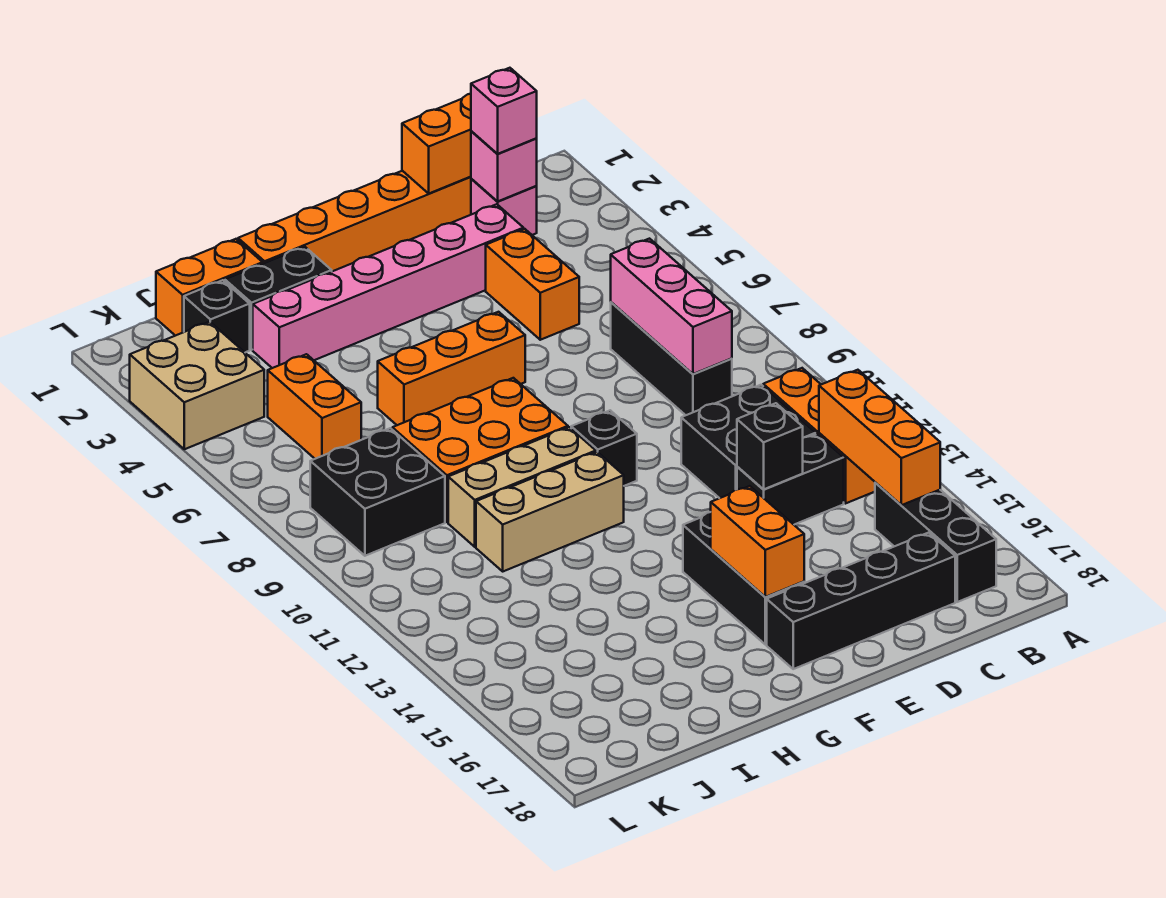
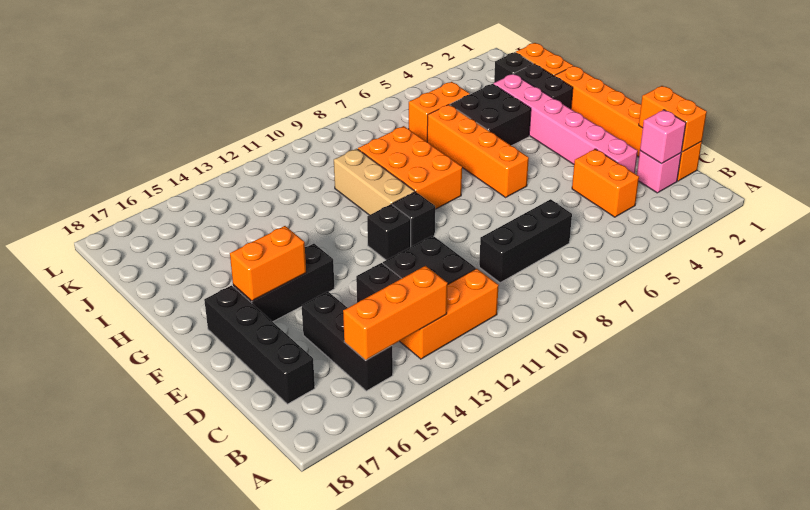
black 1x3 brick [875,482,996,602] -> black 1x3 brick turned to [302,291,393,391]
pink 1x1 brick [471,68,537,154] -> none
pink 1x3 brick [611,239,732,374] -> none
orange 1x2 brick [486,229,579,340] -> orange 1x2 brick turned to [572,149,639,217]
black 1x1 brick [737,403,803,490] -> black 1x1 brick moved to [367,204,411,260]
orange 1x3 brick [378,312,525,425] -> orange 1x4 brick [427,105,529,197]
tan 1x3 brick [476,452,624,571] -> none
black 2x2 brick [310,428,445,556] -> black 2x2 brick moved to [450,84,531,146]
tan 2x2 brick [130,322,264,449] -> none

